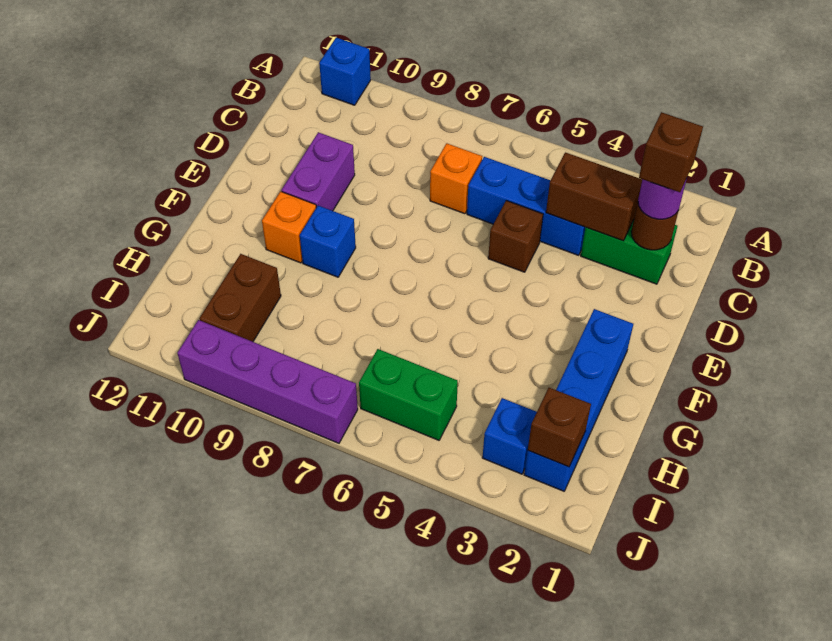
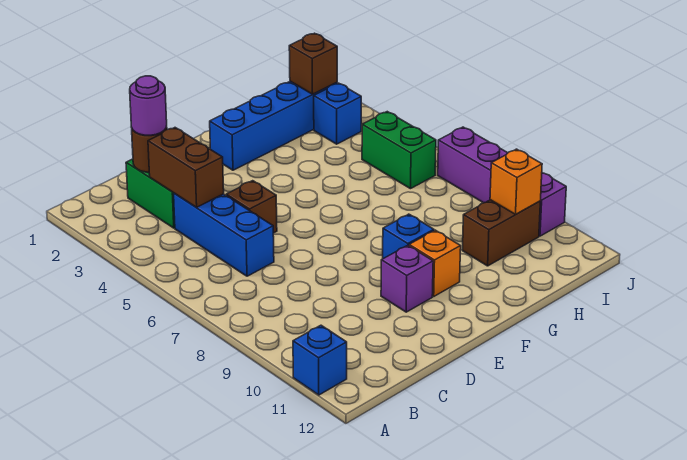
brown 1x1 brick [639,112,703,192] -> none
orange 1x1 brick [430,143,482,214] -> orange 1x1 brick moved to [490,149,542,214]
purple 1x2 brick [281,132,355,211] -> purple 1x1 brick [381,245,433,312]

